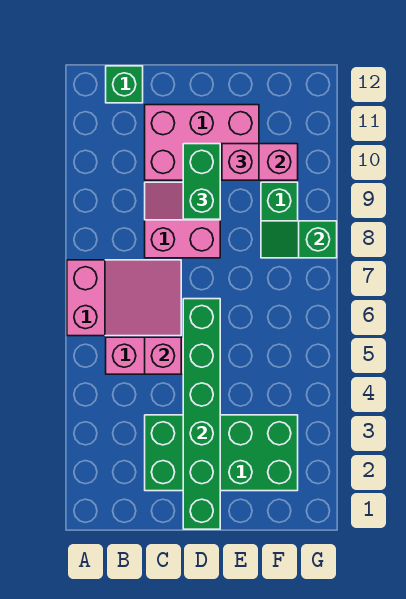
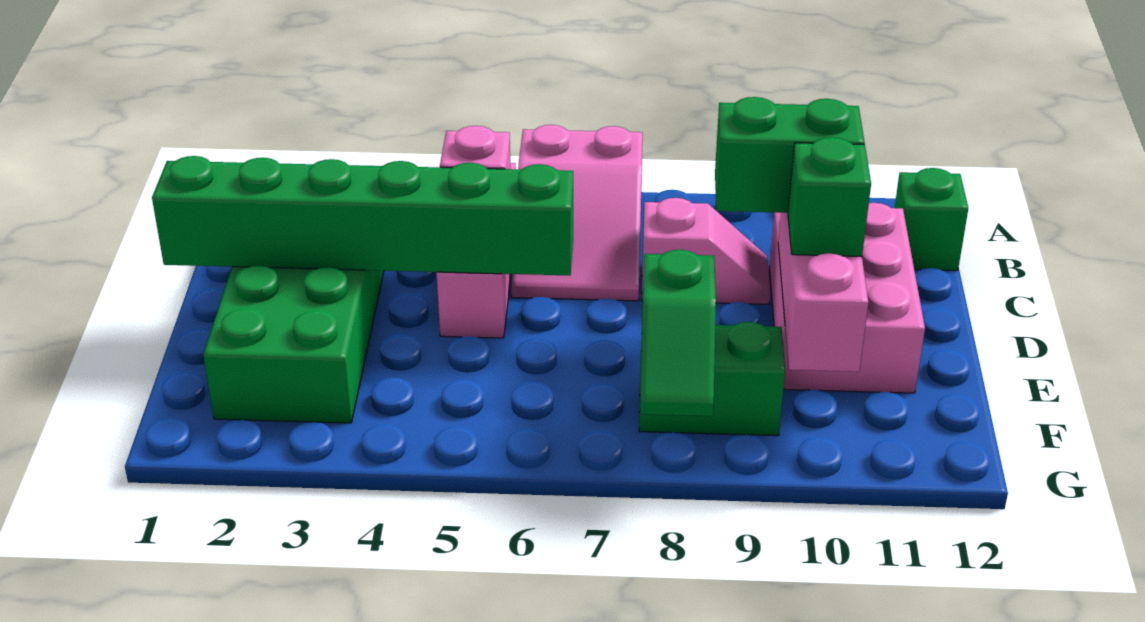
pink 2x2 slope [145,182,220,258] -> pink 1x2 slope [642,198,770,304]
pink 1x1 brick [222,144,259,180] -> green 1x1 brick [788,137,871,257]
green 1x2 slope [261,221,337,258] -> green 1x2 slope turned to [640,250,716,416]

